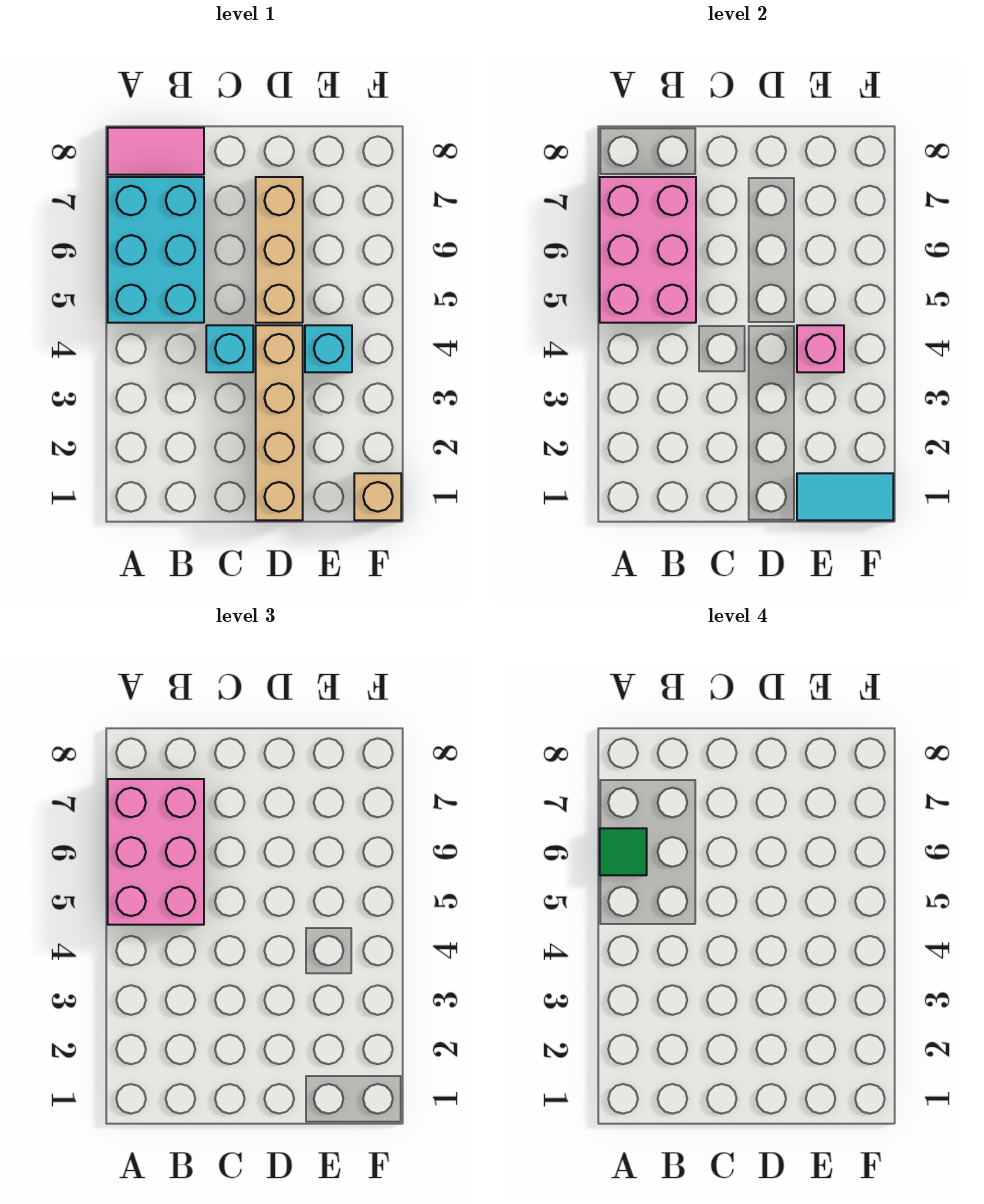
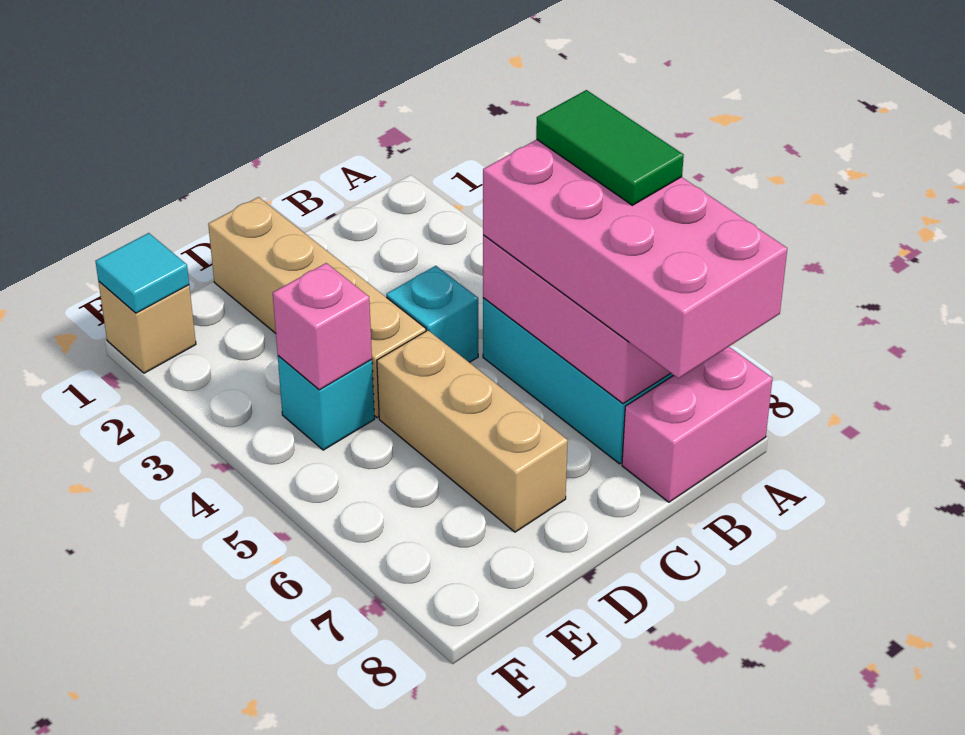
pink 2x3 brick [108,779,204,925] -> pink 2x4 brick [483,139,787,379]
green 1x1 tile [600,828,647,875] -> green 1x2 tile [536,90,684,205]
pink 1x2 tile [108,128,204,175] -> pink 1x2 brick [622,347,773,502]
cyan 1x2 tile [797,473,893,520] -> cyan 1x1 tile [95,233,189,313]

